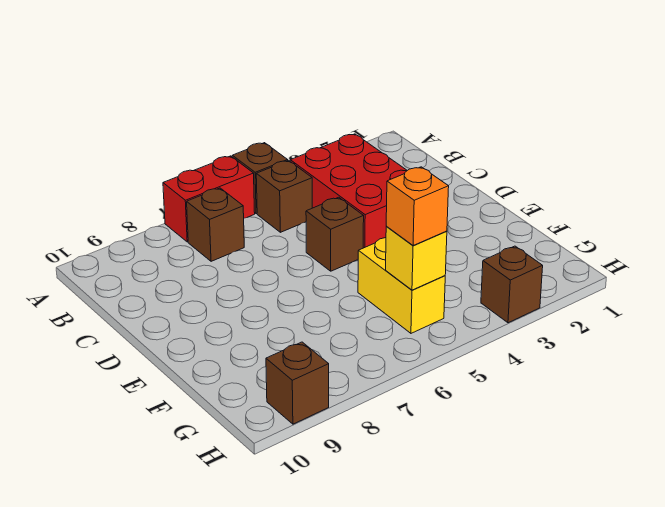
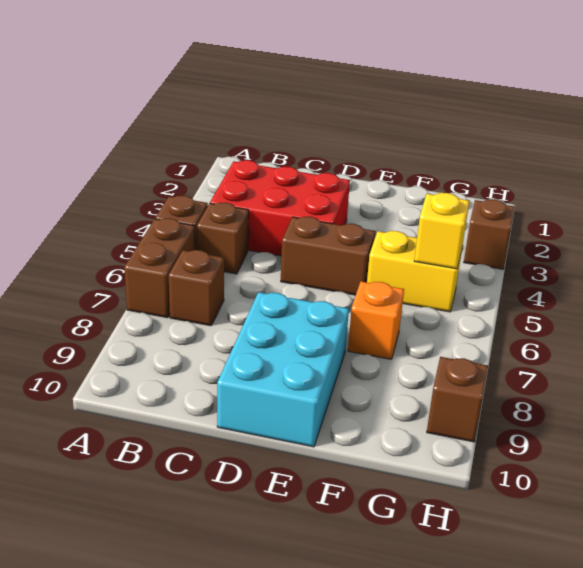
red 1x2 brick [163,156,255,242] -> brown 1x2 brick [124,218,195,318]
brown 1x1 brick [306,197,364,271] -> brown 1x2 brick [281,217,375,295]
none -> cyan 2x3 brick [217,292,349,447]
orange 1x1 brick [386,167,449,246] -> orange 1x1 brick moved to [348,282,404,359]

